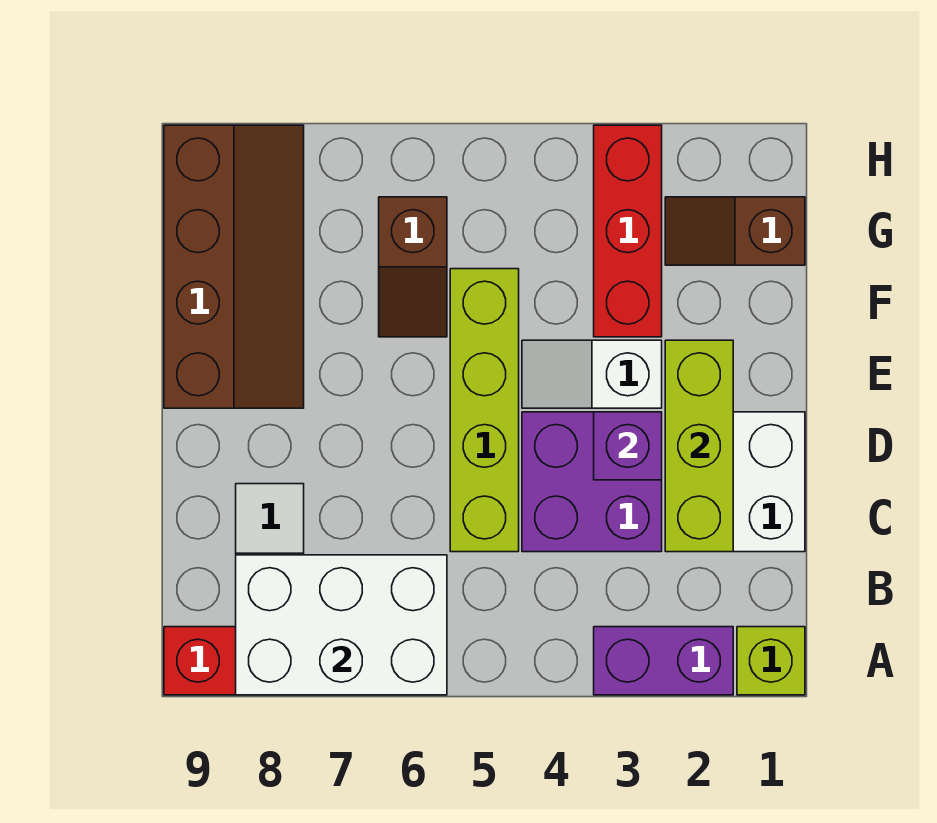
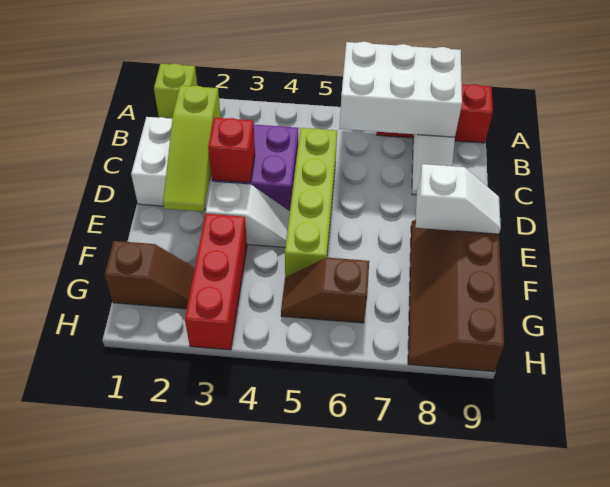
purple 1x2 brick [594,627,733,695] -> none
lime 1x3 brick [665,340,733,552] -> lime 1x3 slope [163,86,221,211]
purple 1x1 brick [594,412,662,480] -> red 1x1 brick [208,118,255,183]
none -> white 1x2 slope [416,164,501,234]
brown 1x2 slope [379,197,447,337] -> brown 1x2 slope turned to [281,258,369,323]

